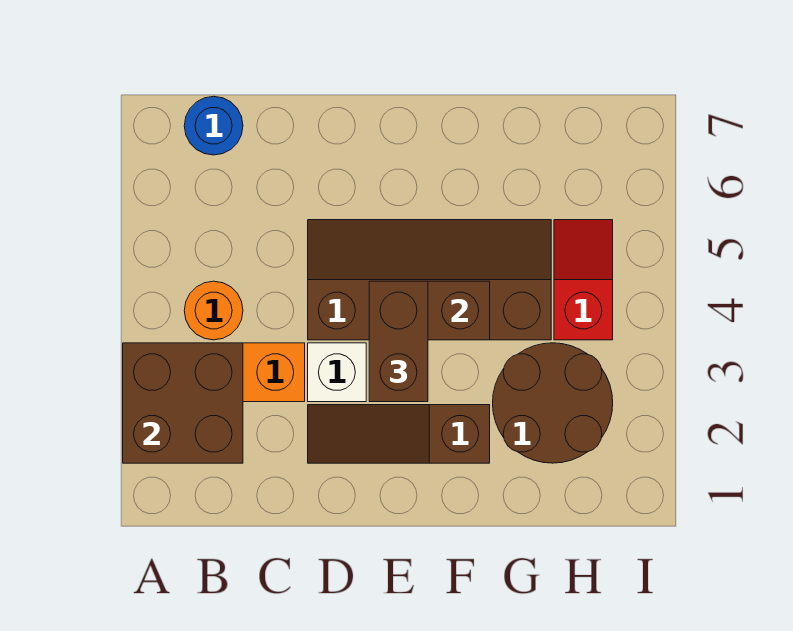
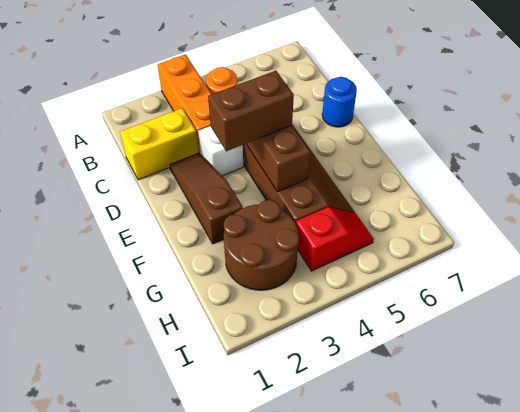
brown 2x2 brick [123,343,243,463] -> none
blue 1x1 round brick [184,96,243,155] -> blue 1x1 round brick moved to [322,77,357,127]
none -> yellow 1x2 brick [120,108,198,180]

